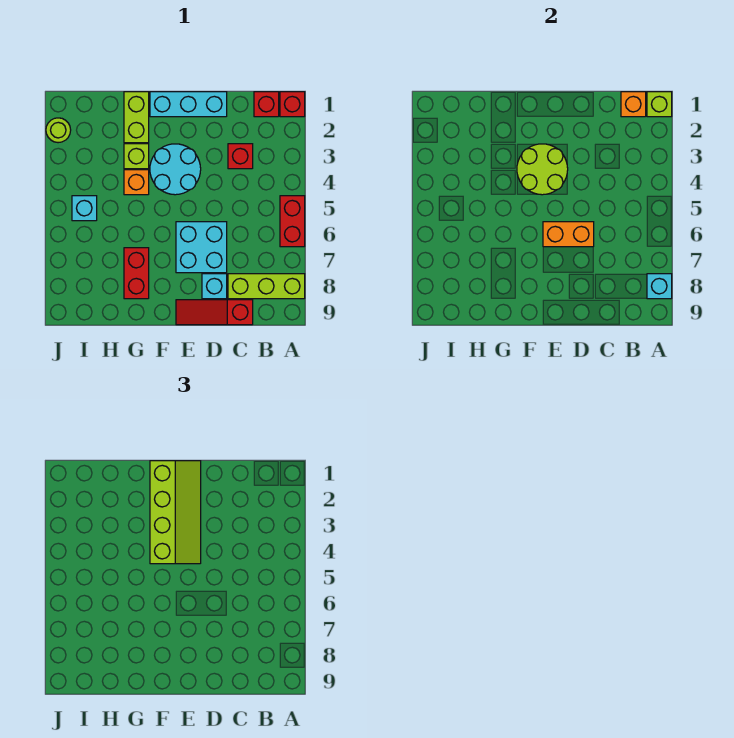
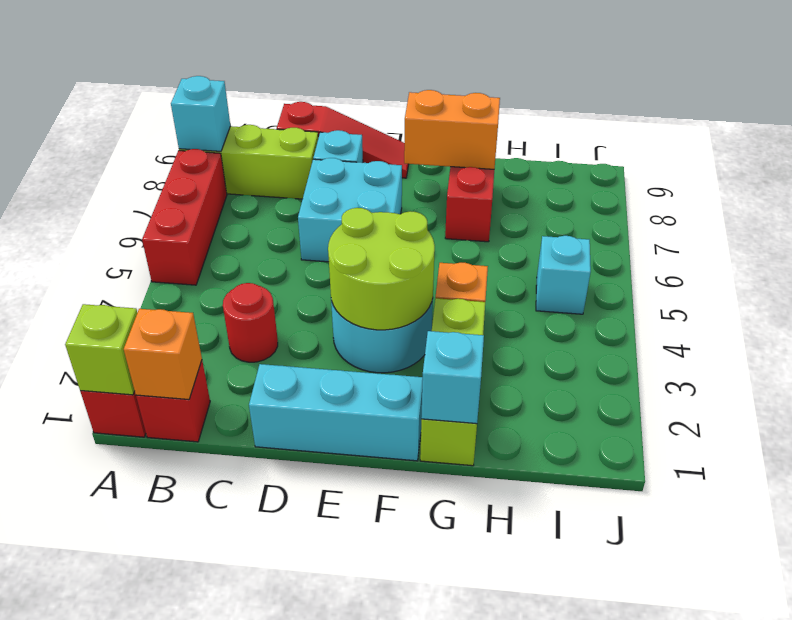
red 1x2 brick [280,196,305,247] -> red 1x3 brick [142,149,227,285]
red 1x1 brick [228,144,253,169] -> red 1x1 round brick [223,283,278,362]
orange 1x2 brick [543,222,594,247] -> orange 1x2 brick moved to [404,90,500,169]
lime 2x4 slope [150,461,201,564] -> none
none -> cyan 1x1 brick [421,331,484,424]
lime 1x1 round brick [46,118,71,143] -> none

